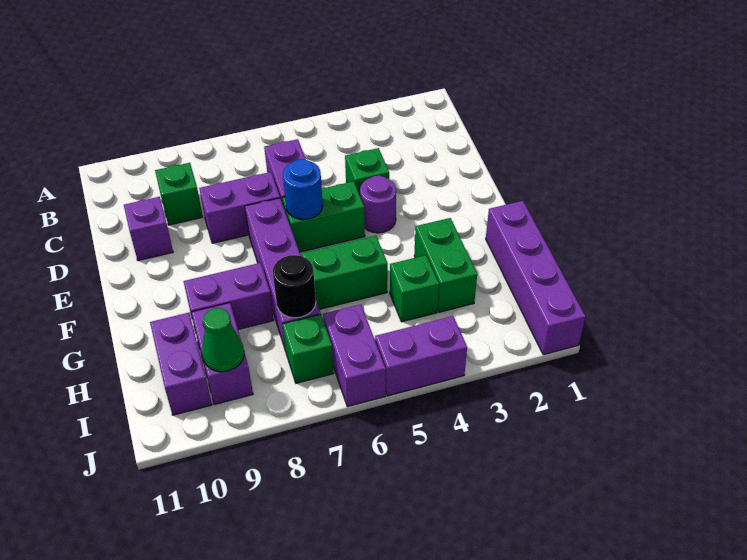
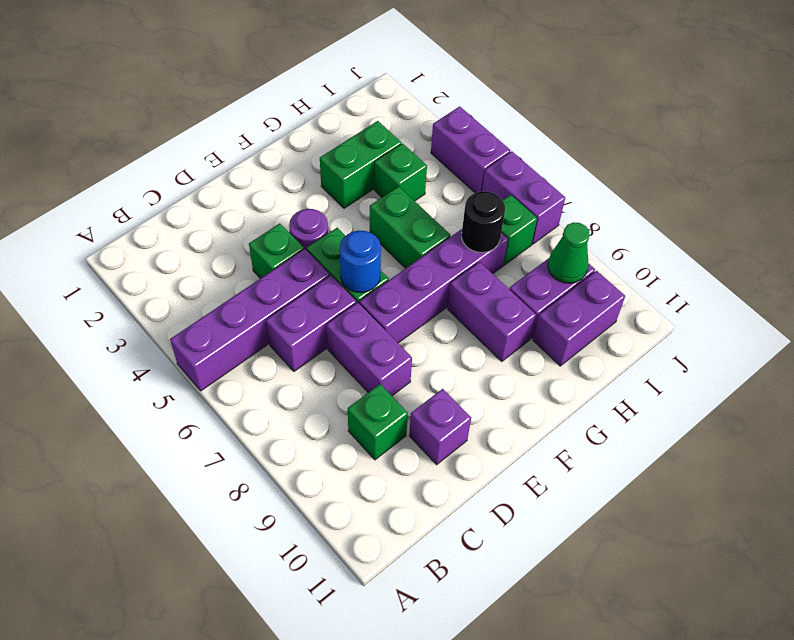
purple 1x4 brick [486,201,586,355] -> purple 1x4 brick moved to [170,249,330,391]
purple 1x2 brick [323,304,386,407] -> purple 1x2 brick turned to [482,151,565,244]

